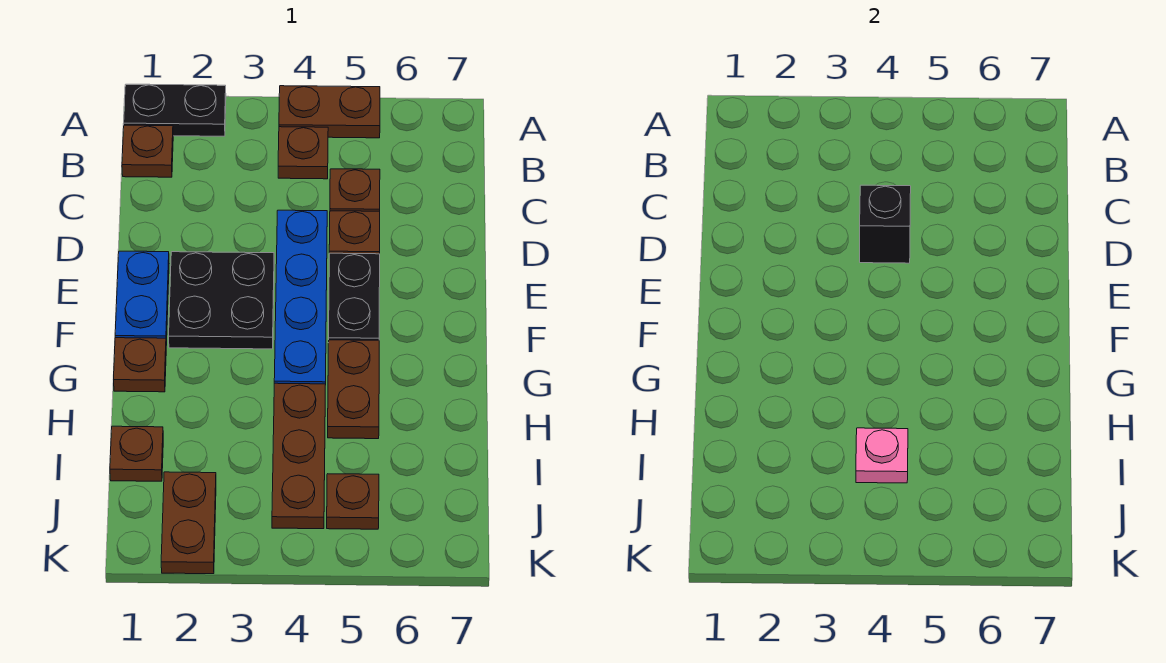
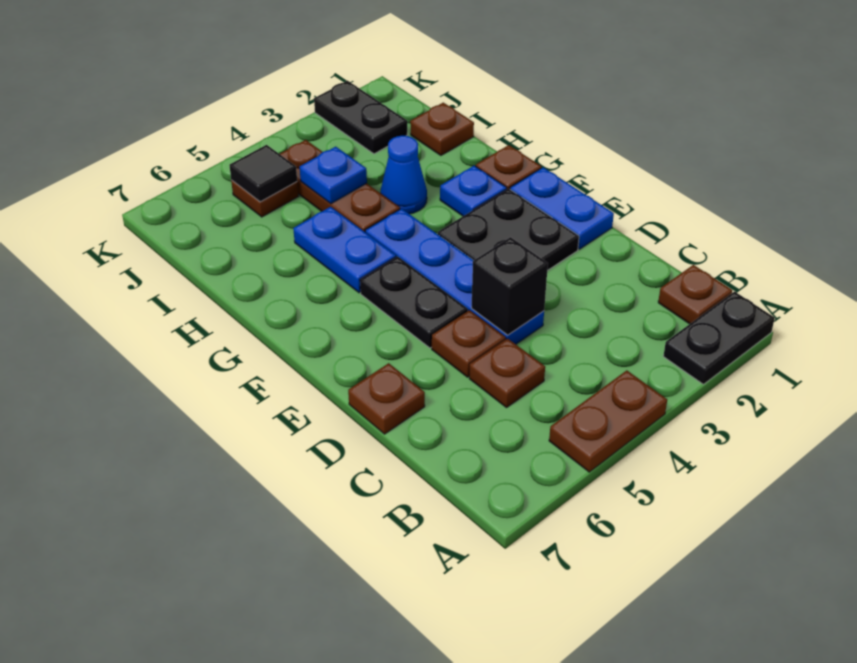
brown 1x1 plate [278,127,328,179] -> brown 1x1 plate moved to [348,363,425,434]
none -> blue 1x1 plate [440,166,507,216]
brown 1x2 plate [328,340,379,439] -> blue 1x2 plate [293,207,396,293]
none -> blue 1x1 cone [380,136,427,214]
pink 1x1 plate [856,428,908,483] -> blue 1x1 plate [300,147,367,204]
brown 1x2 plate [161,472,216,574] -> black 1x2 plate [314,81,407,154]
none -> black 1x1 tile [229,145,297,202]

